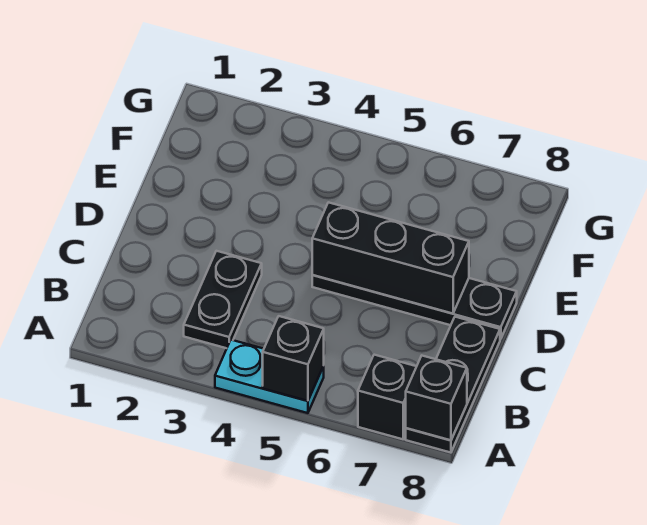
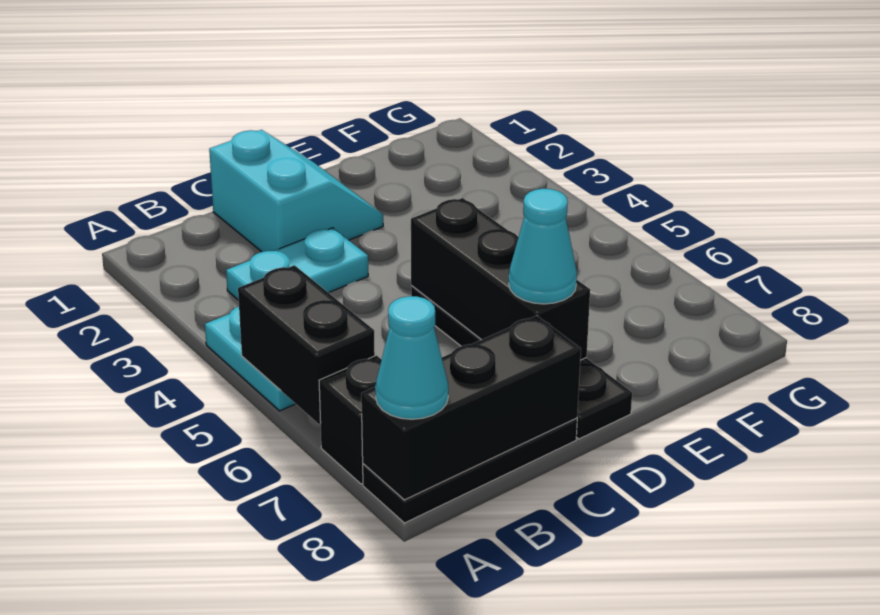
black 1x1 brick [263,316,324,401] -> black 1x2 brick [238,265,375,424]
black 1x1 brick [406,356,467,440] -> black 1x3 brick [361,316,581,500]
none -> cyan 1x1 cone [375,296,448,419]
black 1x2 plate [184,251,262,348] -> cyan 1x2 plate [226,228,368,300]
none -> cyan 2x2 slope [209,130,383,252]
none -> cyan 1x1 cone [509,189,577,304]

